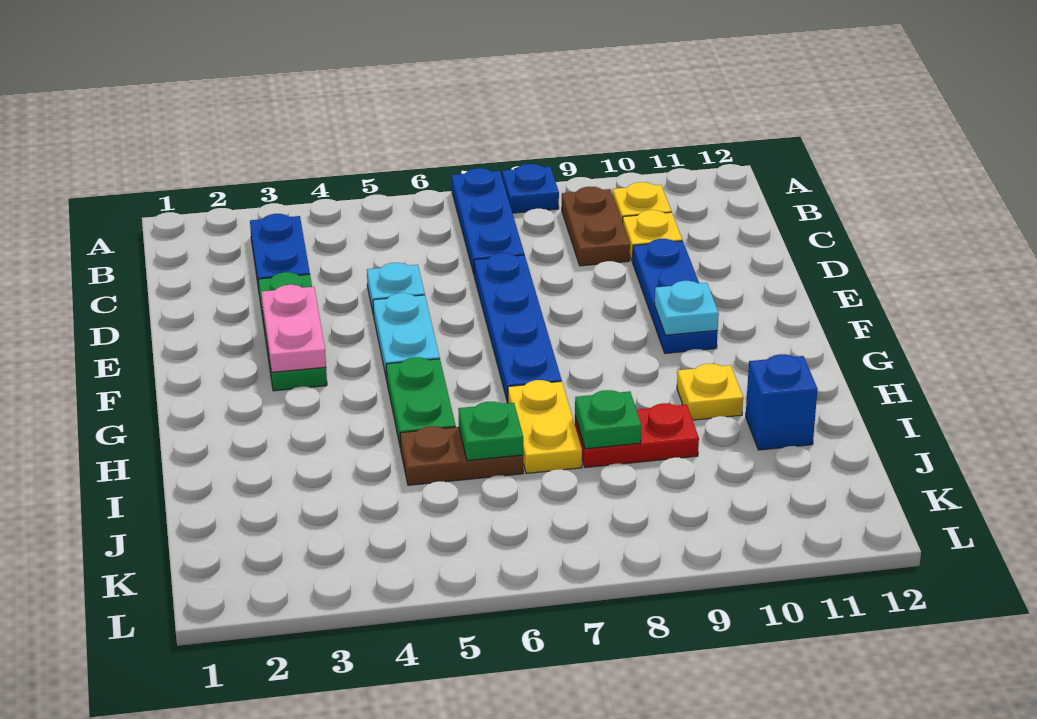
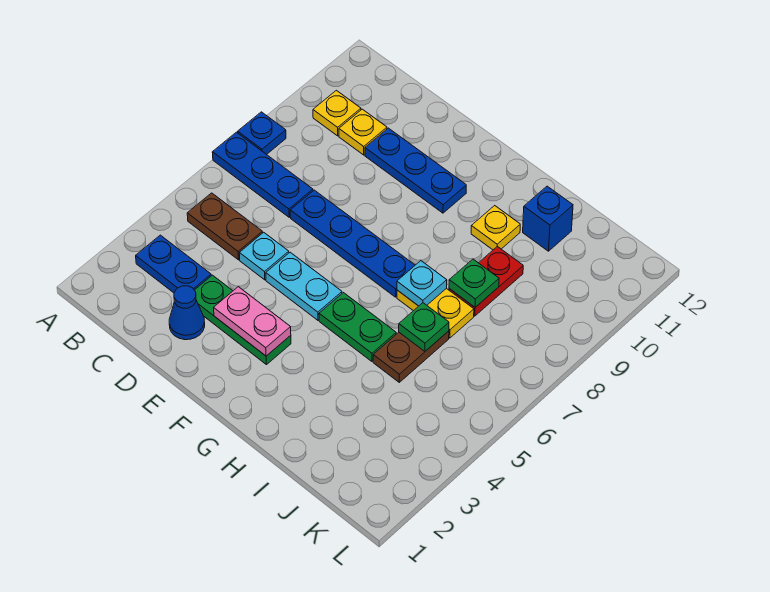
brown 1x2 plate [562,187,630,266] -> brown 1x2 plate moved to [187,193,263,260]
none -> blue 1x1 cone [169,286,205,340]
cyan 1x1 plate [655,281,719,335] -> cyan 1x1 plate moved to [397,261,447,306]

